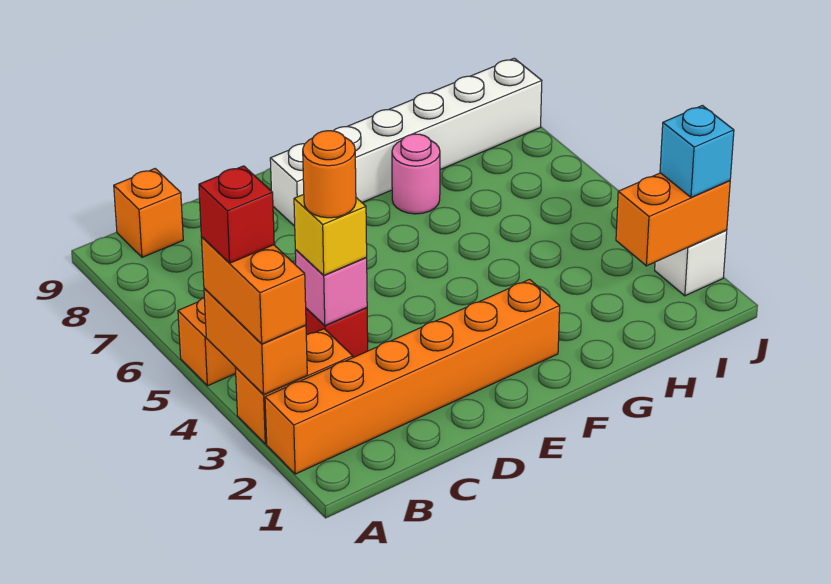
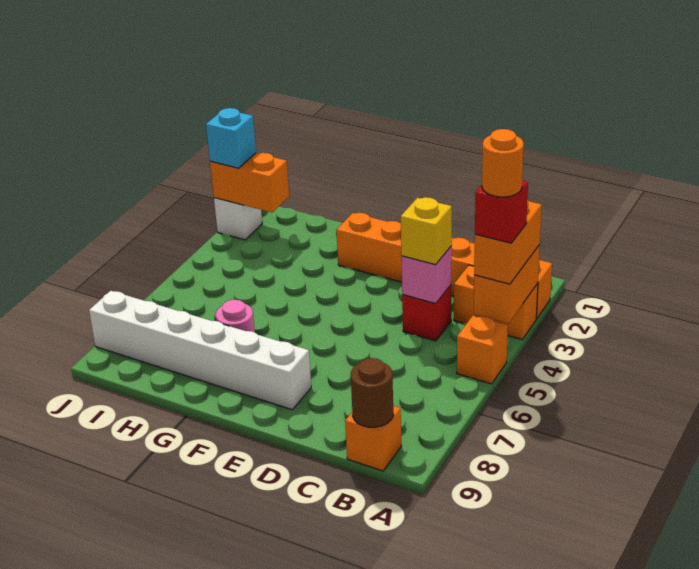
none -> brown 1x1 round brick [351,358,393,427]
orange 1x1 round brick [303,131,356,218] -> orange 1x1 round brick moved to [482,129,524,197]

